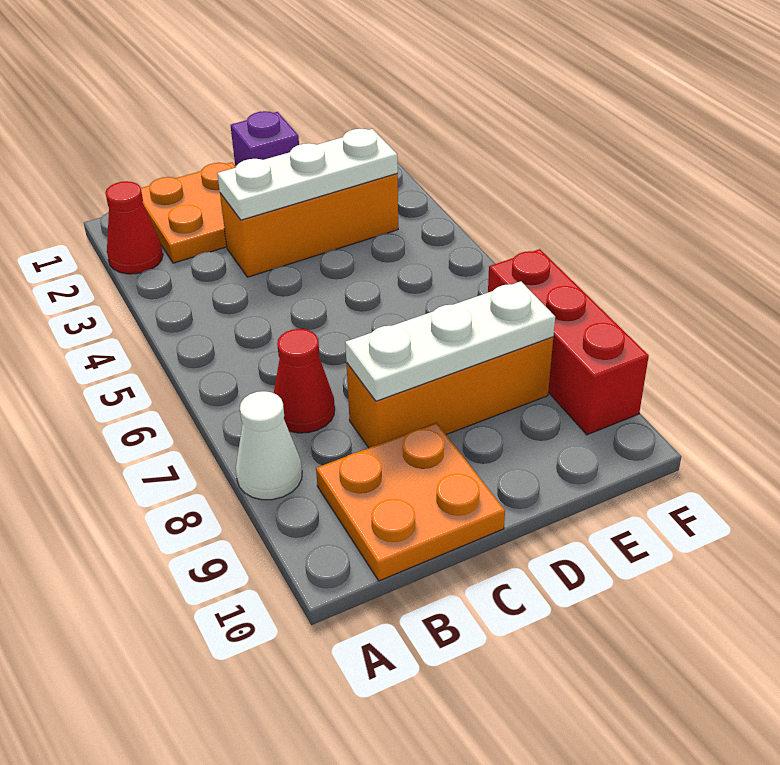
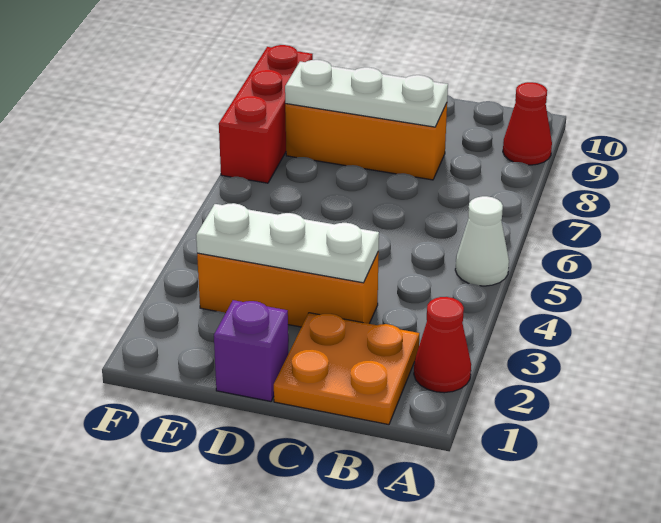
white 1x1 cone [236,391,302,500] -> white 1x1 cone moved to [455,196,509,286]
red 1x1 cone [274,329,335,433] -> red 1x1 cone moved to [503,82,552,165]
orange 2x2 plate [316,423,505,581] -> none

